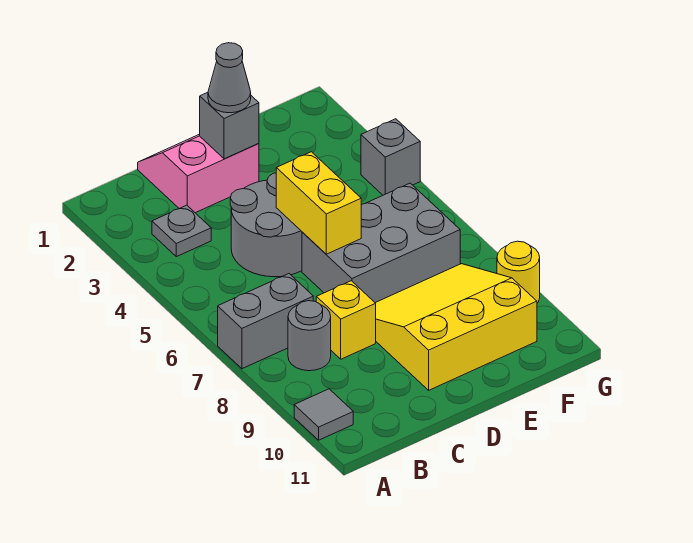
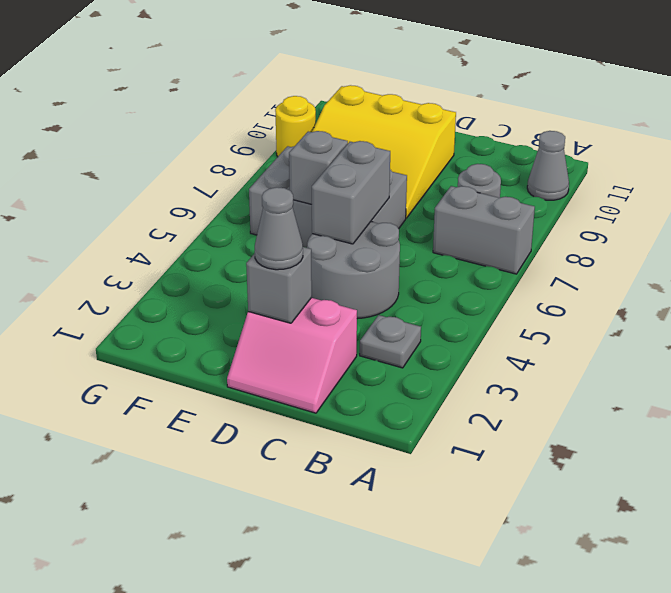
grey 1x1 tile [294,389,353,440] -> grey 1x1 cone [527,131,569,200]
yellow 1x1 brick [316,281,376,359] -> none
yellow 1x2 brick [276,152,361,254] -> grey 1x2 brick [312,141,390,244]
grey 1x1 brick [361,119,420,195] -> grey 1x1 brick moved to [289,131,348,204]

